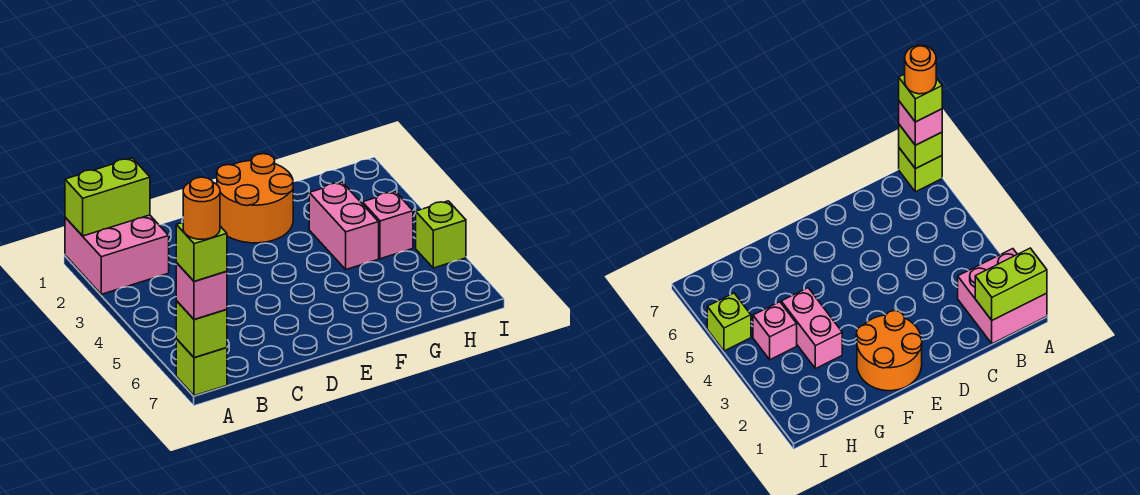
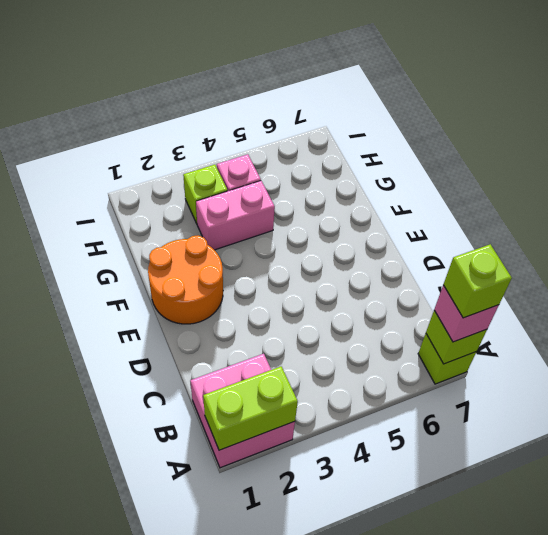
lime 1x2 brick [65,158,150,236] -> lime 1x2 brick turned to [203,367,298,450]
orange 1x1 round brick [183,177,220,239] -> none
lime 1x1 brick [416,201,466,268] -> lime 1x1 brick moved to [183,165,227,223]

